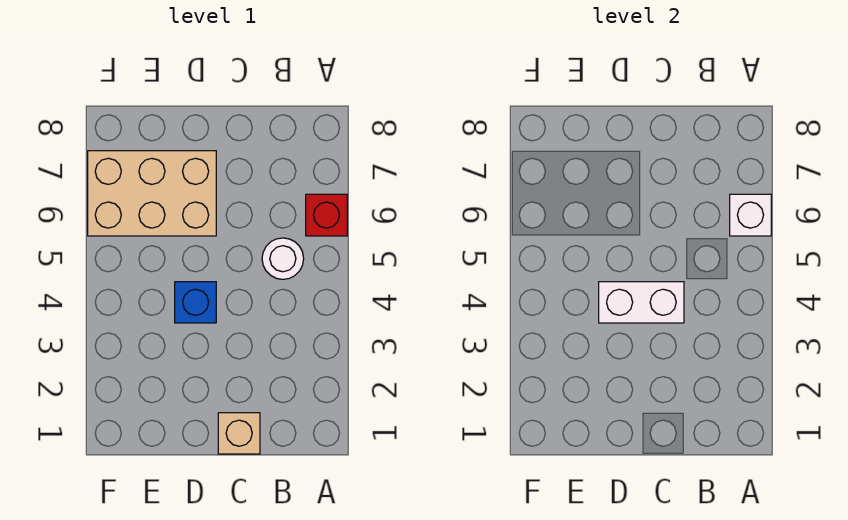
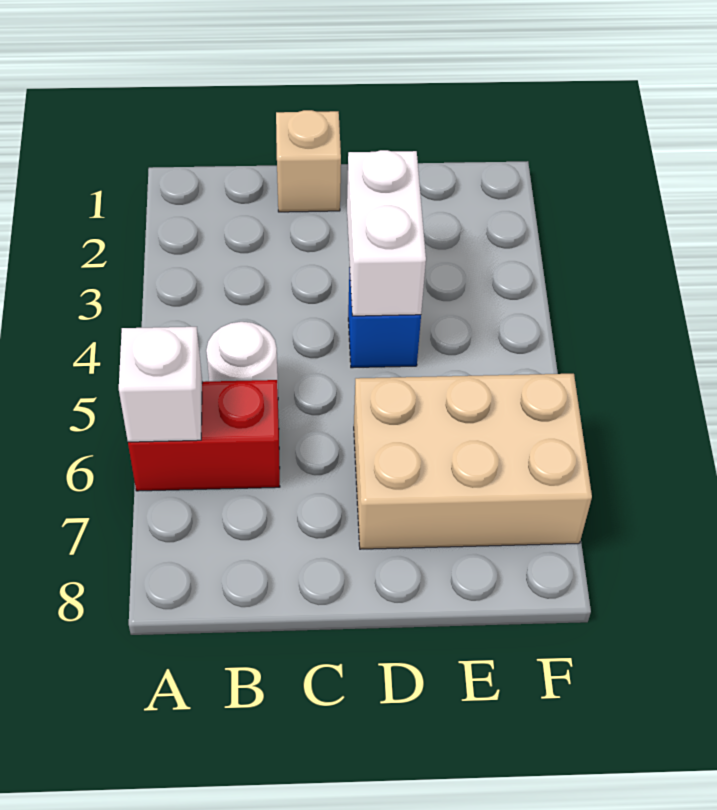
red 1x1 brick [306,194,347,236] -> red 1x2 brick [128,380,280,491]
white 1x2 brick [599,282,684,323] -> white 1x2 brick turned to [347,150,426,316]

